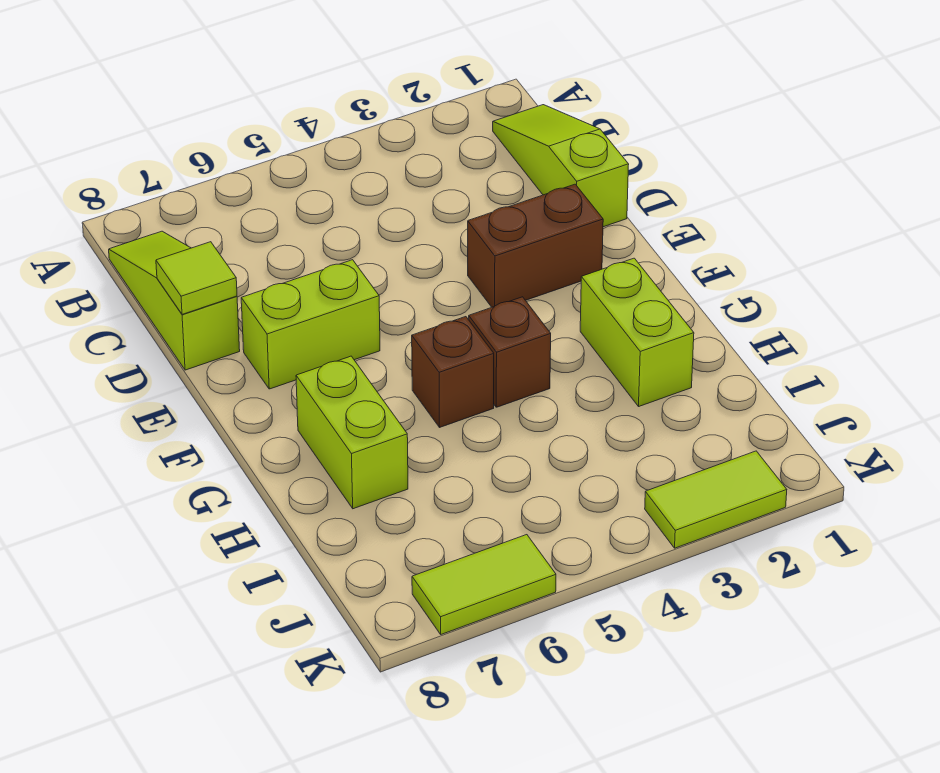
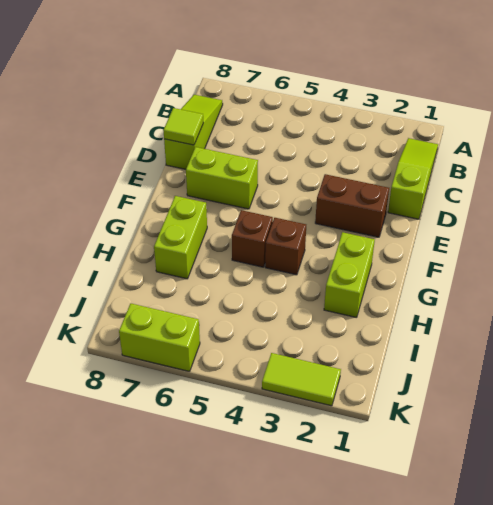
lime 1x2 tile [412,535,556,634] -> lime 1x2 brick [119,303,200,371]

